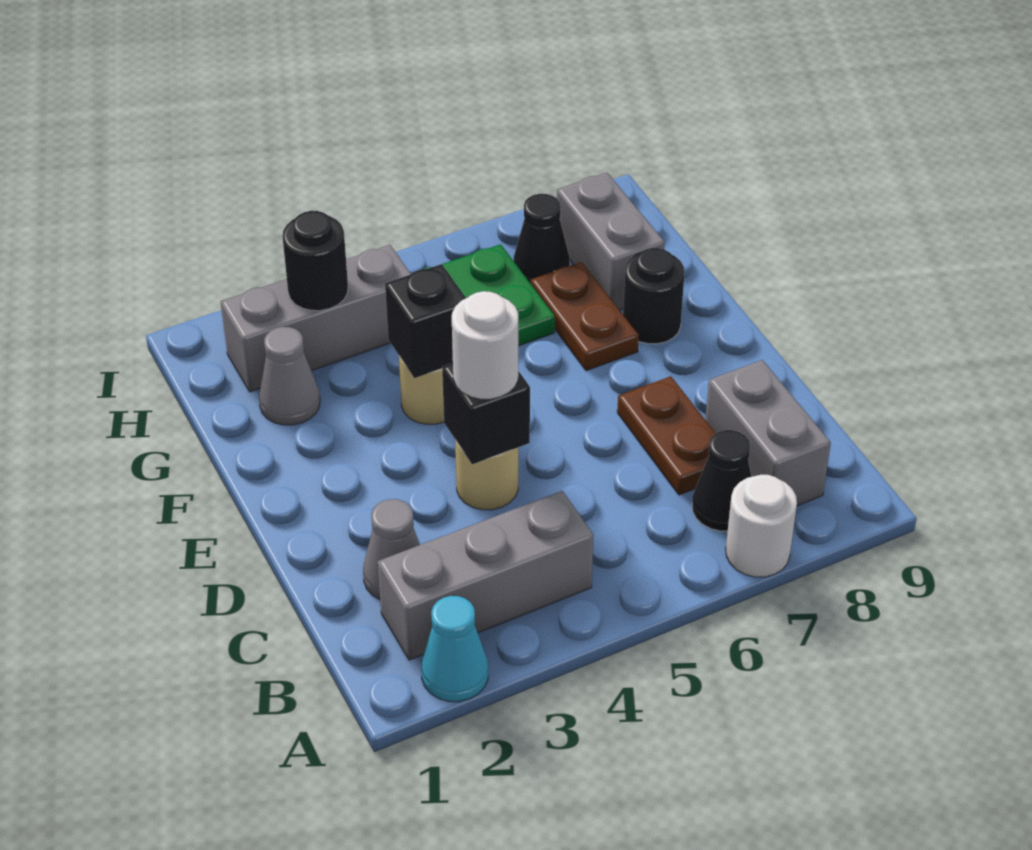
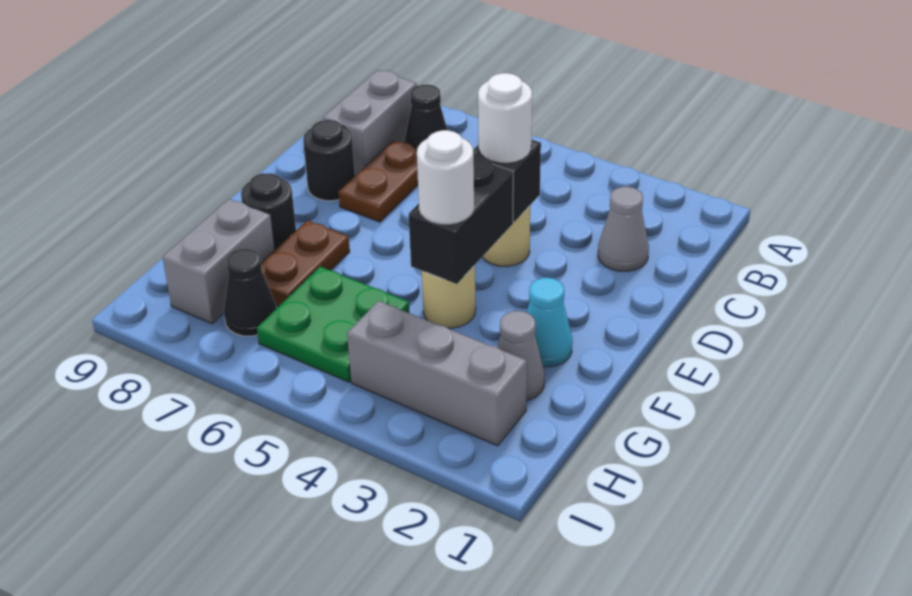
cyan 1x1 cone [421,596,488,702] -> cyan 1x1 cone moved to [527,278,572,367]
white 1x1 round brick [726,475,797,577] -> white 1x1 round brick moved to [417,130,474,224]
grey 1x3 brick [378,491,594,660] -> none
black 1x1 brick [385,264,466,378] -> black 1x2 brick [409,158,513,284]
black 1x1 round brick [283,211,348,311] -> black 1x1 round brick moved to [303,120,355,201]

